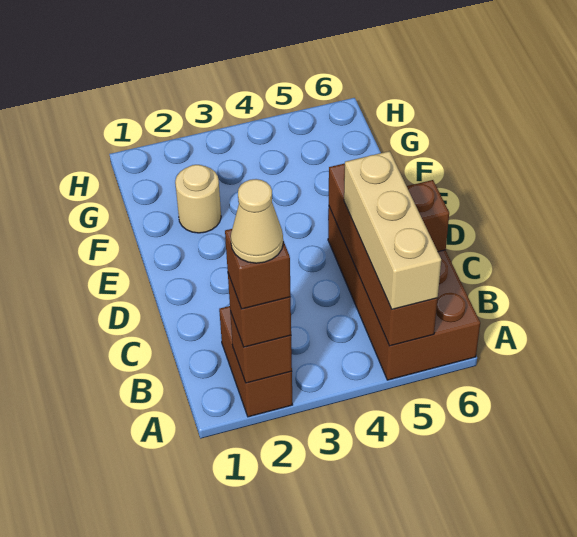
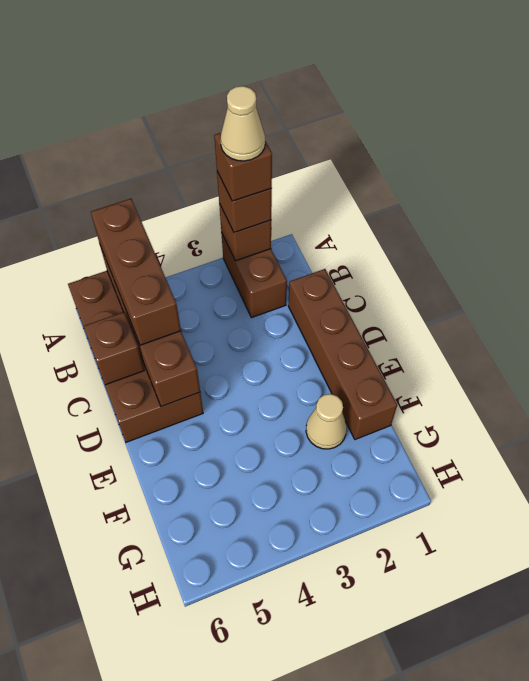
tan 1x3 brick [344,151,441,309] -> brown 1x3 brick [91,199,181,345]
none -> brown 1x4 brick [288,269,397,439]
tan 1x1 round brick [175,165,221,233] -> tan 1x1 cone [306,394,347,449]

